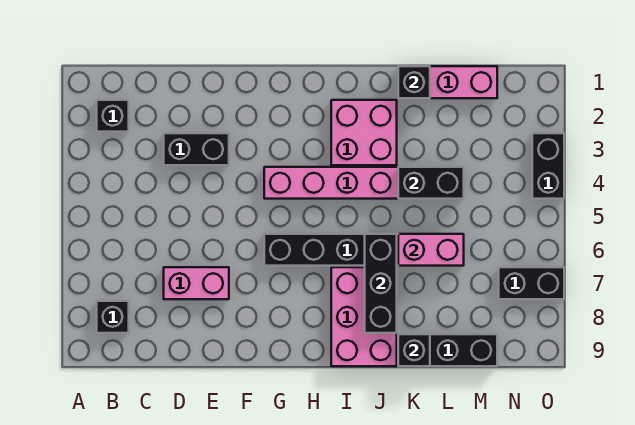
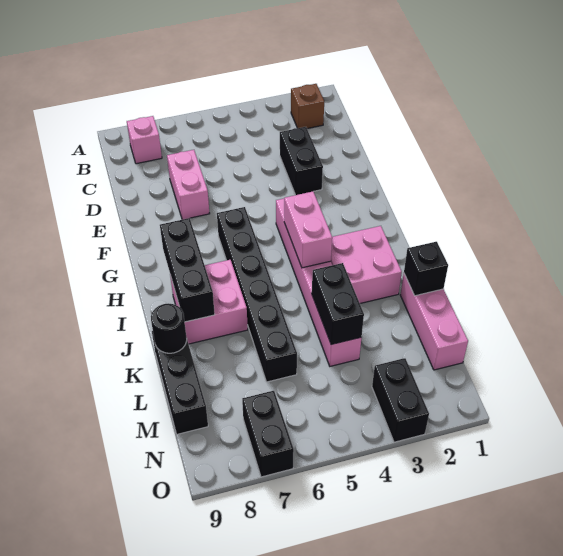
black 1x1 brick [97,100,129,132] -> brown 1x1 brick [291,84,324,129]
black 1x1 brick [97,301,129,333] -> pink 1x1 brick [127,116,162,164]
pink 2x3 brick [331,267,397,366] -> pink 2x2 brick [170,260,248,344]
black 1x3 brick [365,234,397,333] -> black 1x3 brick turned to [160,218,215,322]
pink 1x2 brick [398,234,464,266] -> pink 1x2 brick moved to [284,192,332,268]
black 1x1 brick [398,334,430,366] -> black 1x1 round brick [151,303,187,353]
black 1x2 brick [532,133,564,199] -> black 1x2 brick turned to [372,358,429,442]

